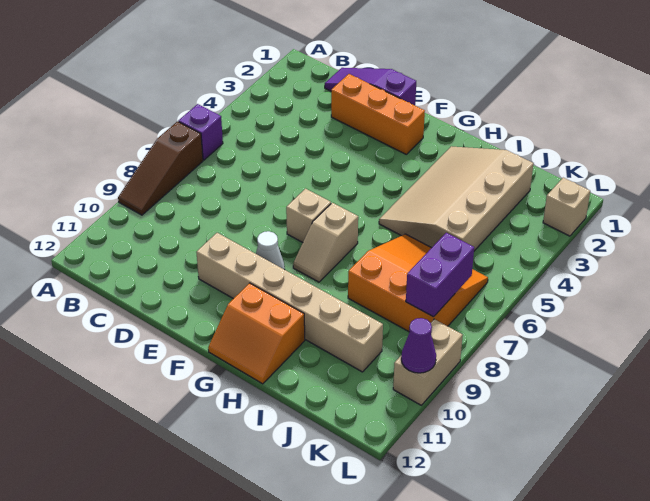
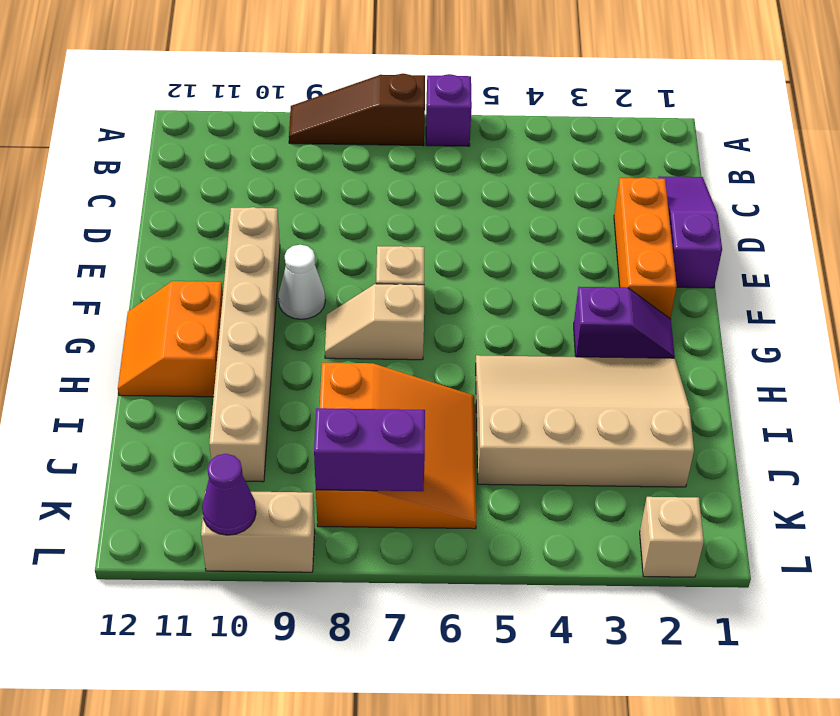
none -> purple 1x2 slope [574,287,675,358]

